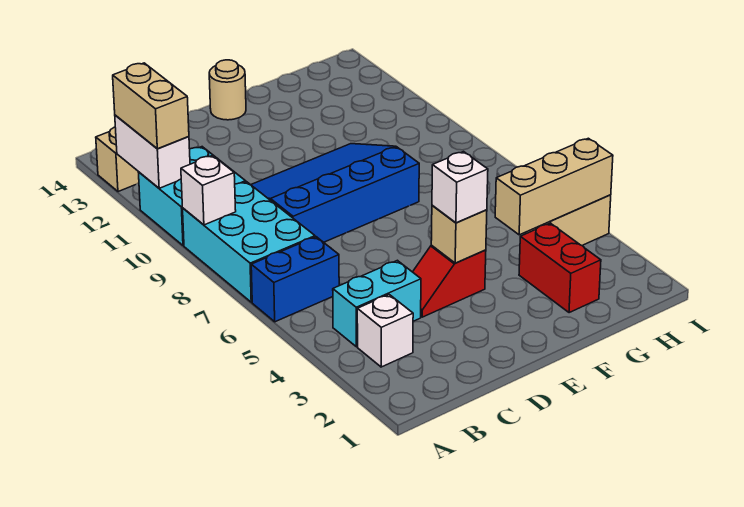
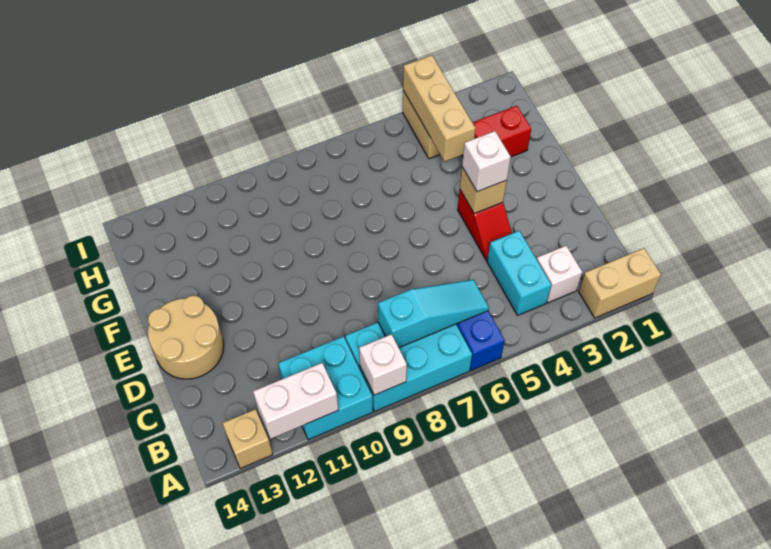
tan 1x2 brick [113,63,189,149] -> tan 1x2 brick moved to [579,248,661,318]
none -> cyan 1x3 slope [378,280,489,348]
blue 3x4 slope [251,144,419,242] -> none
tan 1x1 round brick [209,60,246,120] -> tan 2x2 round brick [148,296,224,379]

